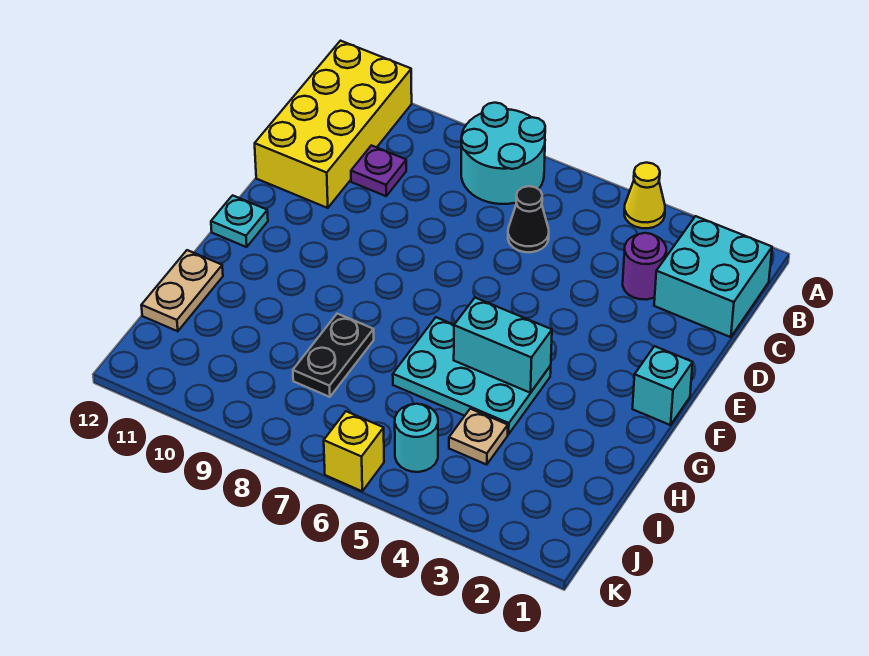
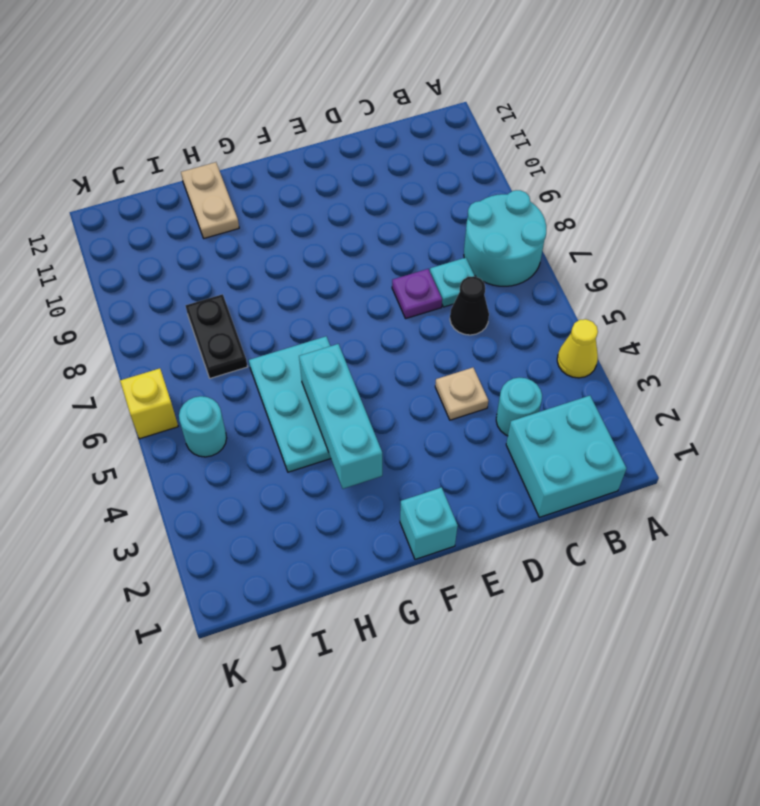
yellow 2x4 brick [255,41,412,208] -> none
purple 1x1 round brick [623,233,666,300] -> cyan 1x1 round brick [496,378,542,436]
purple 1x1 plate [351,145,406,196] -> purple 1x1 plate moved to [392,269,442,319]
cyan 1x1 plate [211,195,268,247] -> cyan 1x1 plate moved to [430,258,475,307]
cyan 1x2 brick [454,298,552,393] -> cyan 1x3 brick [299,344,382,489]
black 1x2 plate [293,314,374,397] -> black 1x2 plate turned to [185,294,248,378]
tan 1x2 plate [141,250,223,331] -> tan 1x2 plate turned to [181,162,239,238]
tan 1x1 plate [449,409,508,465] -> tan 1x1 plate moved to [435,368,488,420]

